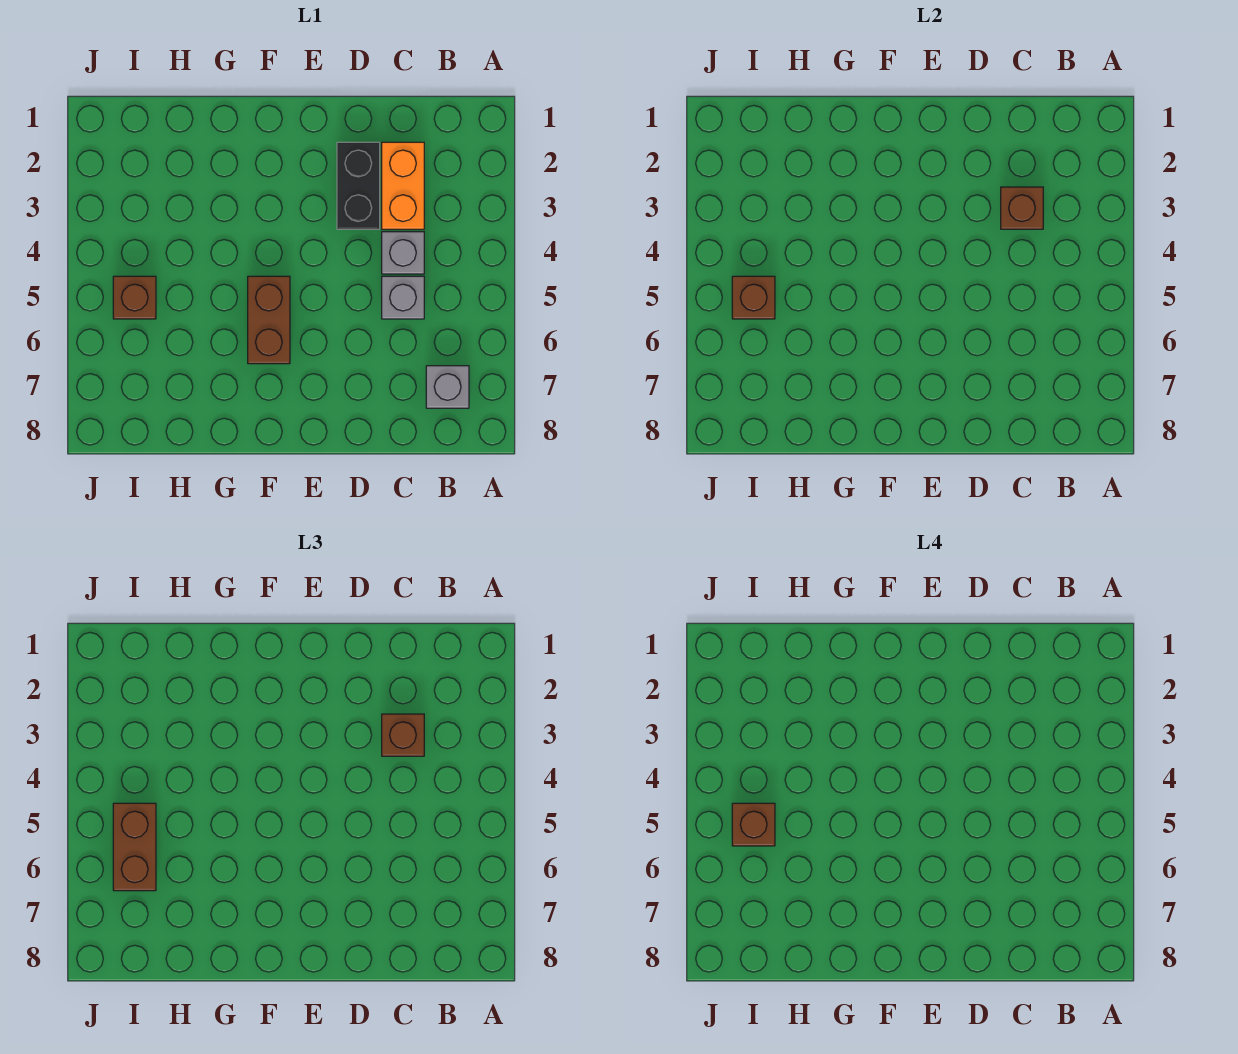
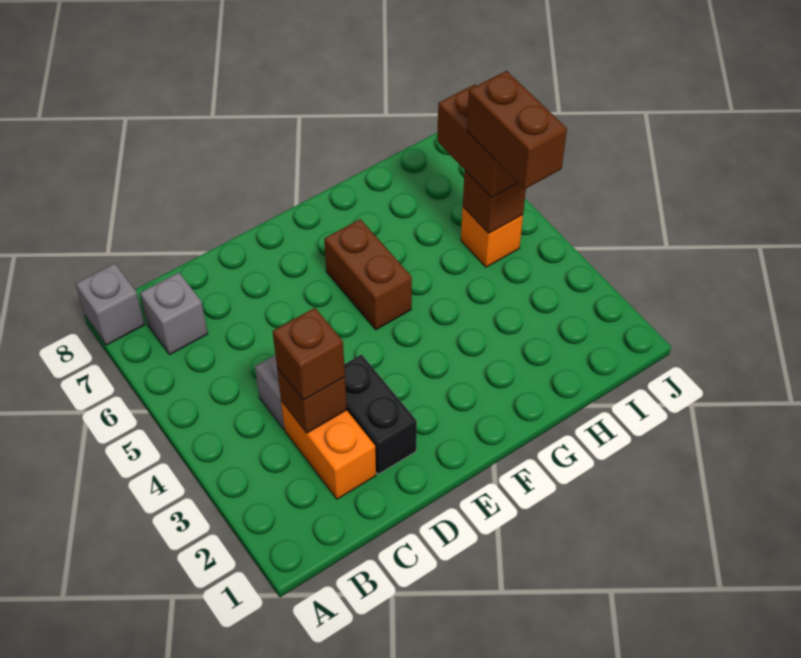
grey 1x1 brick [382,276,424,319] -> grey 1x1 brick moved to [76,263,145,345]
brown 1x1 brick [113,276,156,319] -> orange 1x1 brick [461,207,523,267]
brown 1x1 brick [732,803,775,846] -> brown 1x2 brick [467,71,567,189]

